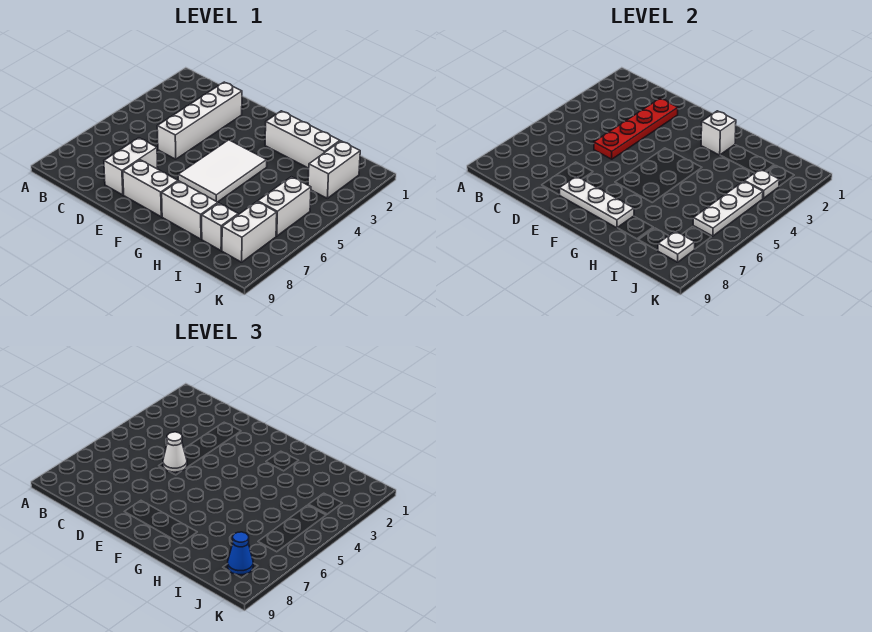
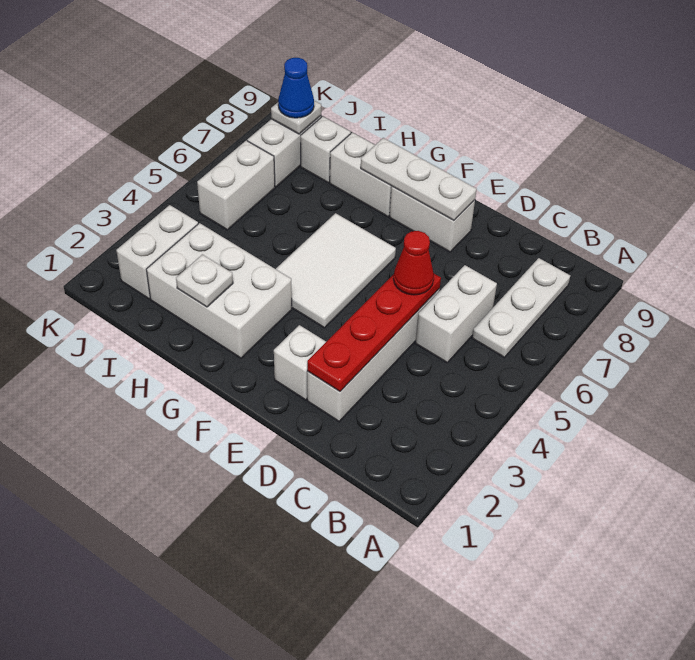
white 1x1 cone [163,432,187,472] -> red 1x1 cone [394,231,434,295]
white 1x2 brick [104,138,158,195] -> white 1x2 brick moved to [416,265,497,363]
white 1x3 brick [265,111,340,168] -> white 2x3 brick [146,223,292,358]
white 1x1 brick [701,111,736,155] -> white 1x1 brick moved to [274,325,326,400]
white 1x1 plate [744,169,779,198] -> white 1x1 plate moved to [176,254,233,307]
white 1x3 plate [693,181,763,236] -> white 1x3 plate moved to [472,258,570,357]

